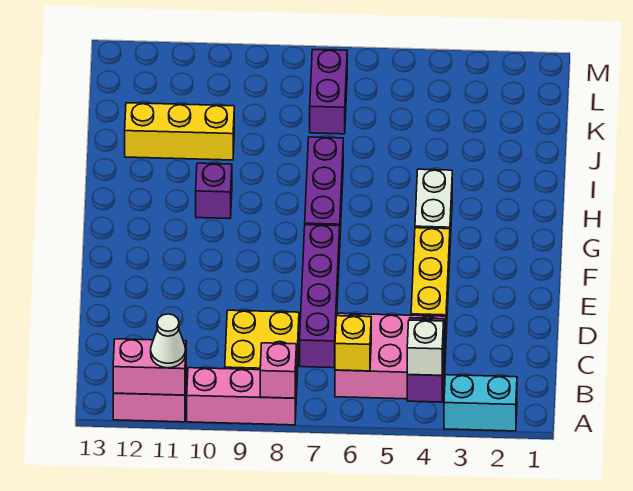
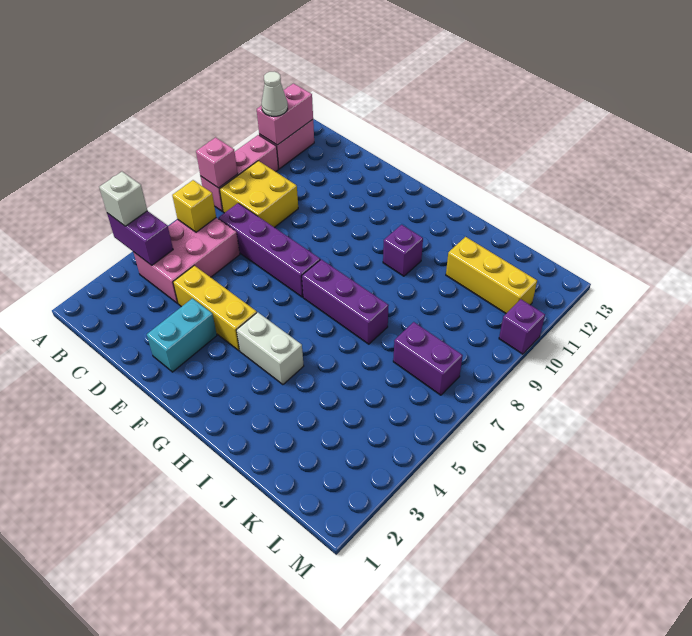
cyan 1x2 brick [444,375,517,431] -> cyan 1x2 brick moved to [147,298,217,372]
yellow 1x3 brick [125,103,234,160] -> yellow 1x3 brick turned to [446,237,537,313]
none -> purple 1x1 brick [499,299,545,354]

